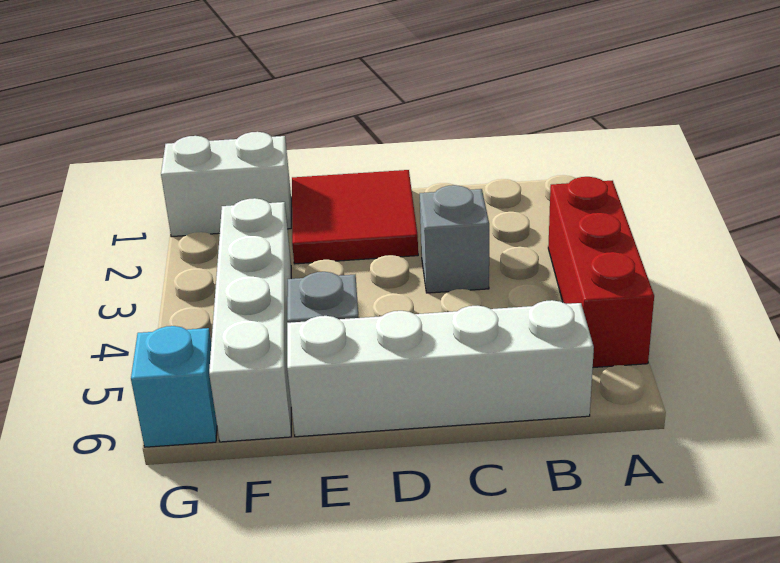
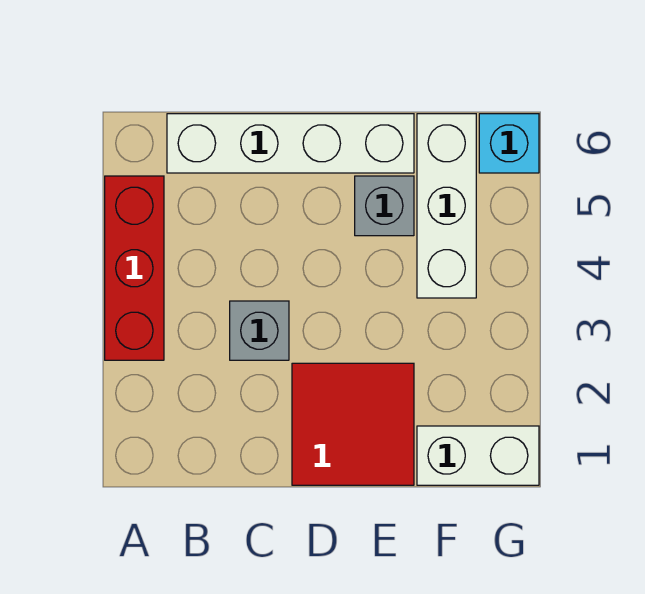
white 1x4 brick [209,198,291,442] -> white 1x3 brick [417,114,476,298]

